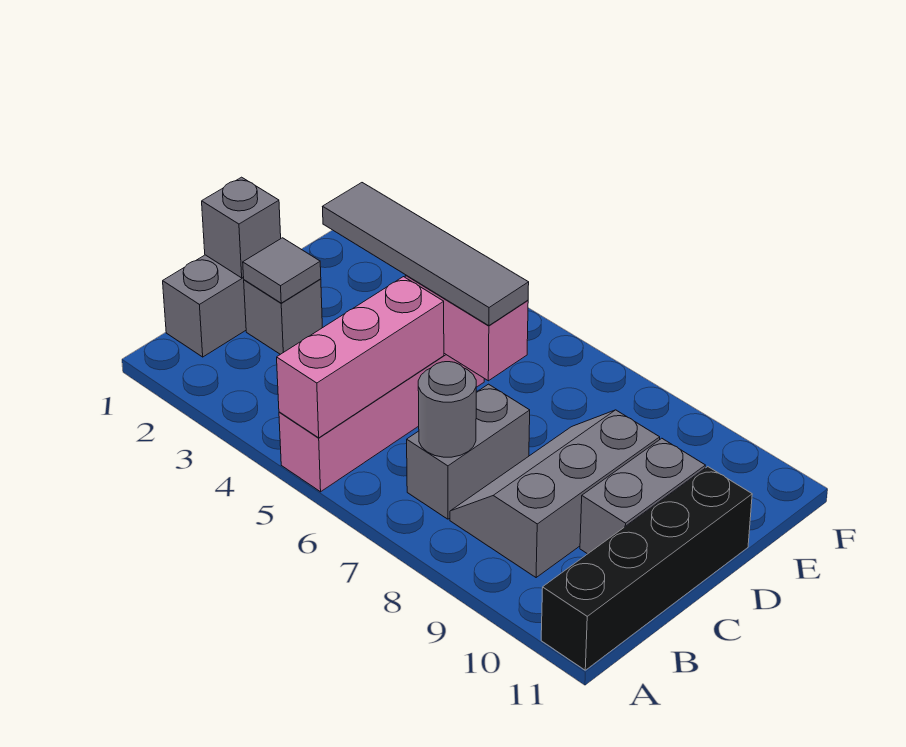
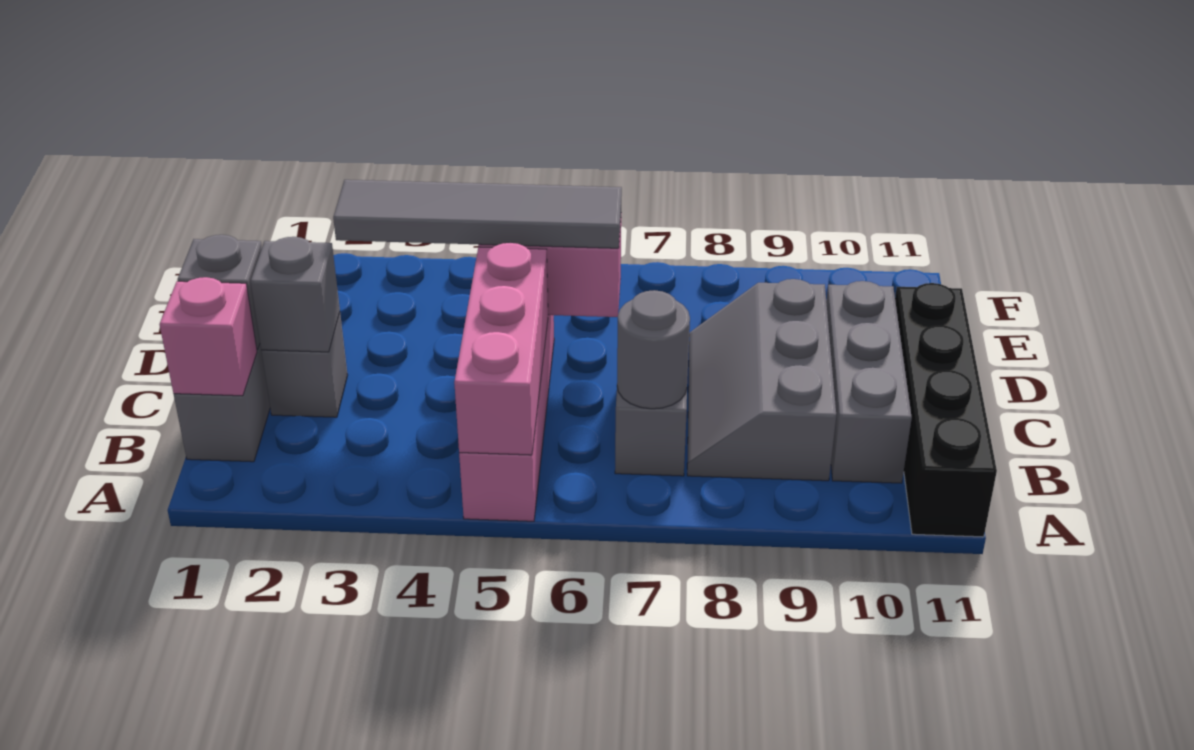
none -> pink 1x1 brick [160,277,257,396]
grey 1x1 tile [243,238,321,303] -> grey 1x1 brick [251,237,340,352]
grey 1x2 brick [580,438,705,554] -> grey 1x3 brick [826,281,912,483]

